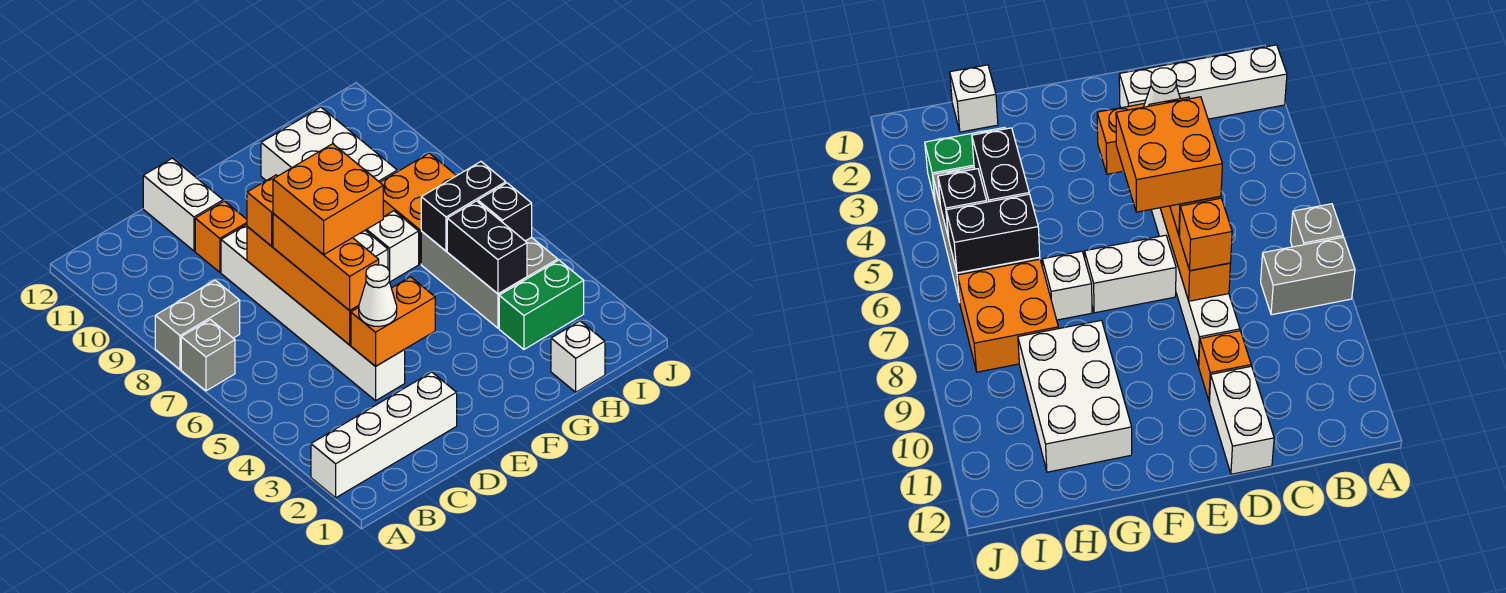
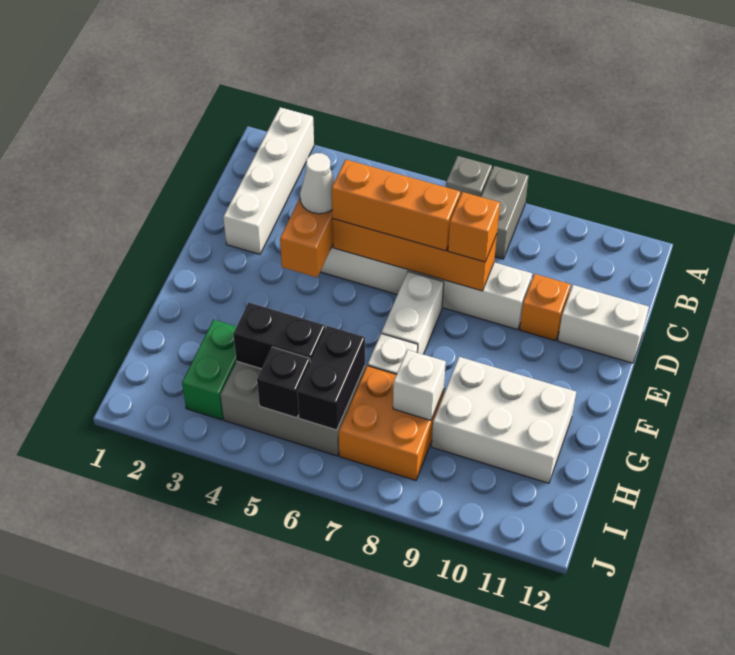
orange 2x2 brick [273,144,383,255] -> none
white 1x1 brick [551,321,605,392] -> white 1x1 brick moved to [393,350,446,420]

